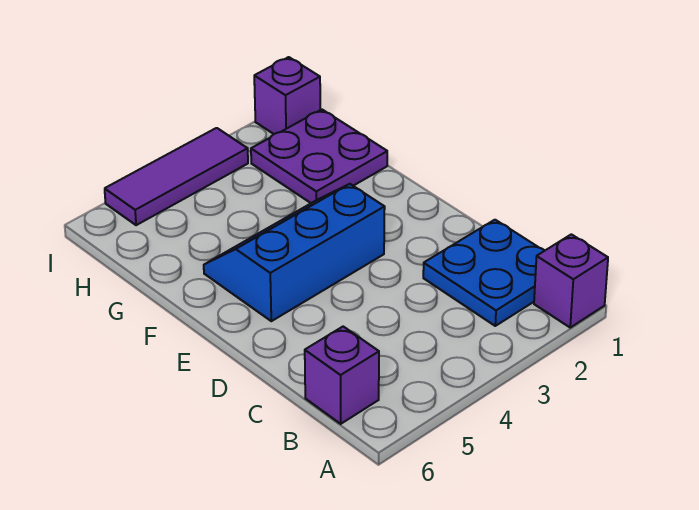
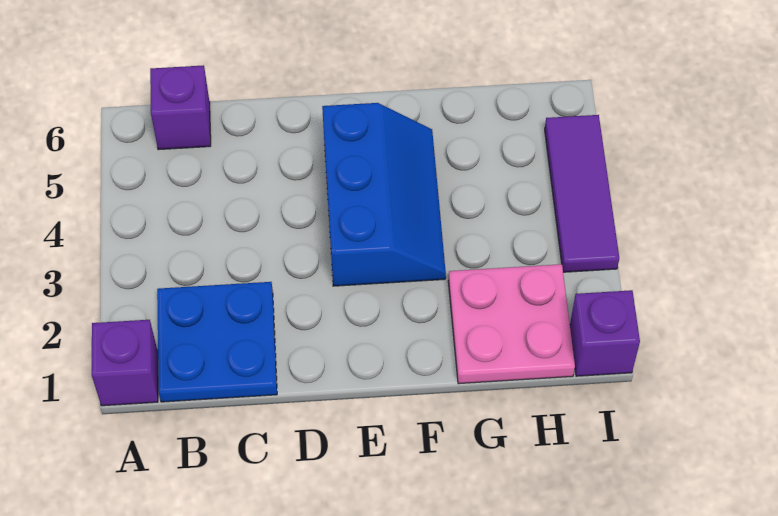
purple 2x2 plate [251,110,387,203] -> pink 2x2 plate [448,264,575,384]

